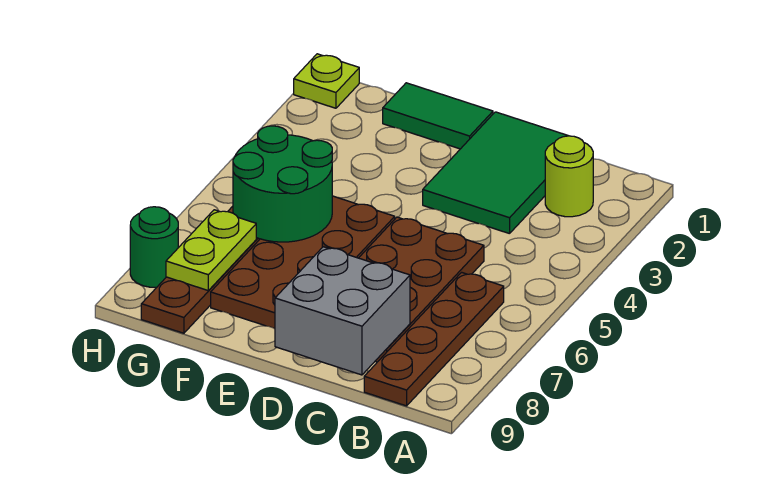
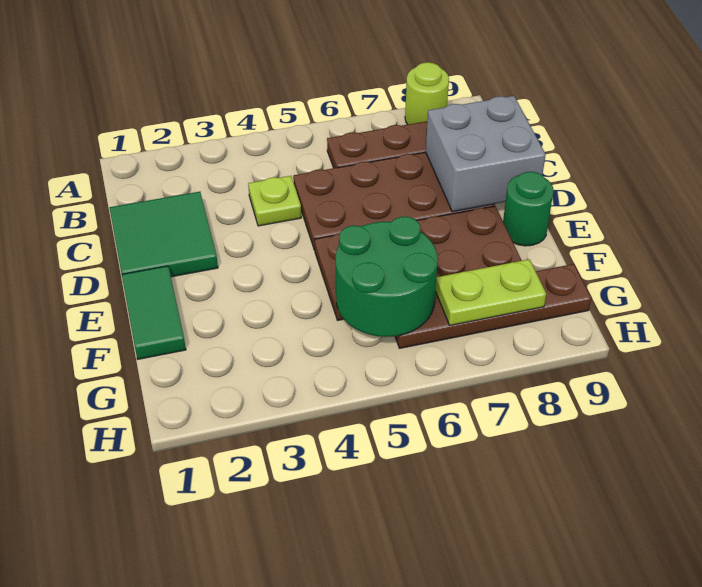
lime 1x1 round brick [545,136,593,217] -> lime 1x1 round brick moved to [405,62,449,125]
green 2x3 tile [423,112,568,234] -> green 2x2 tile [110,192,218,277]
lime 1x1 plate [294,54,359,108] -> lime 1x1 plate moved to [248,176,301,226]
green 1x1 round brick [130,207,178,287] -> green 1x1 round brick moved to [503,172,554,246]

